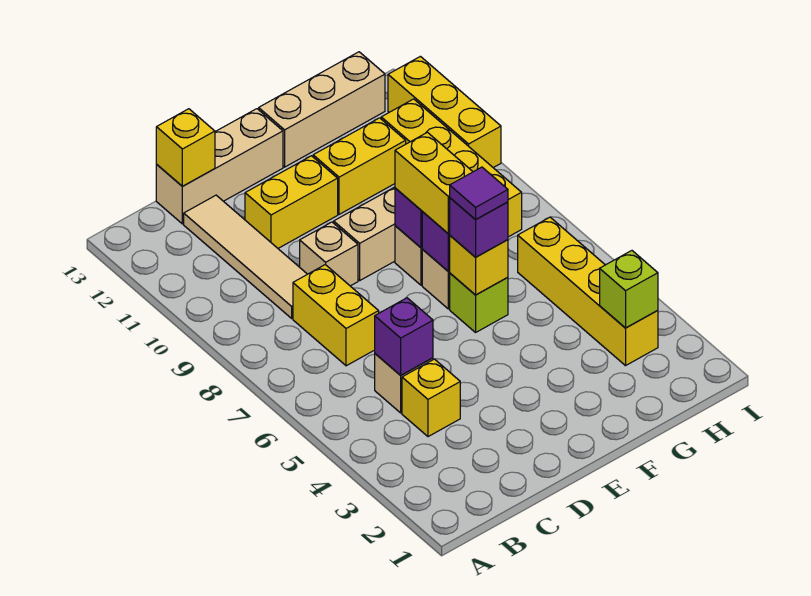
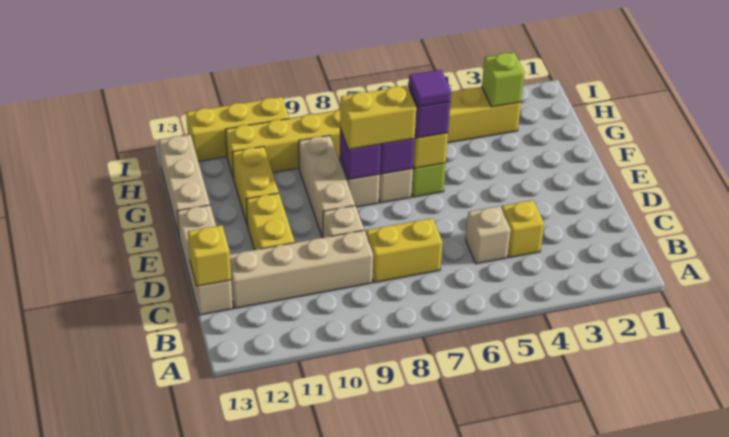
purple 1x1 brick [375,298,433,375] -> none
tan 1x4 tile [184,195,307,318] -> tan 1x4 brick [230,230,373,308]

